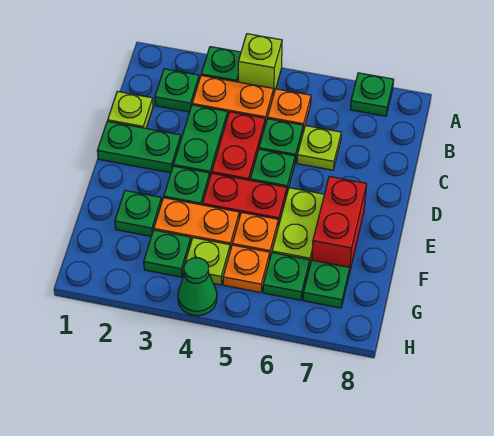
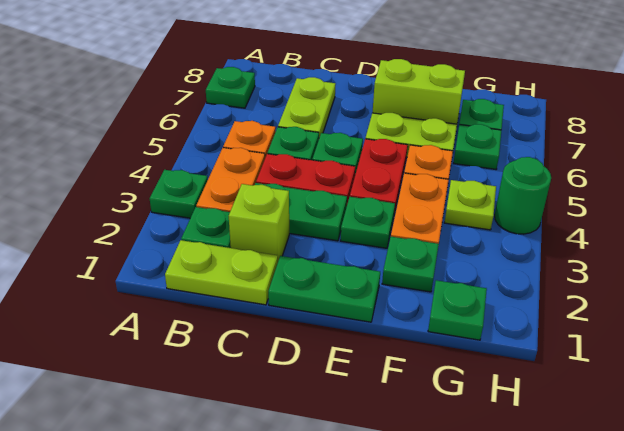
lime 1x1 brick [238,34,282,92] -> lime 1x1 brick moved to [229,184,289,260]
lime 1x1 plate [108,91,153,128] -> lime 1x2 plate [165,240,278,305]
lime 1x1 plate [297,126,341,170] -> lime 1x2 plate [278,77,336,137]
green 1x2 plate [97,121,181,173] -> green 1x2 plate turned to [268,256,380,322]
red 1x2 brick [312,176,367,273] -> lime 1x2 brick [372,59,465,124]
green 1x1 plate [144,230,191,277] -> green 1x1 plate moved to [428,280,487,340]
orange 1x1 plate [223,245,270,293] -> none
green 1x1 cone [178,258,217,316] -> green 1x1 round brick [495,157,551,234]

